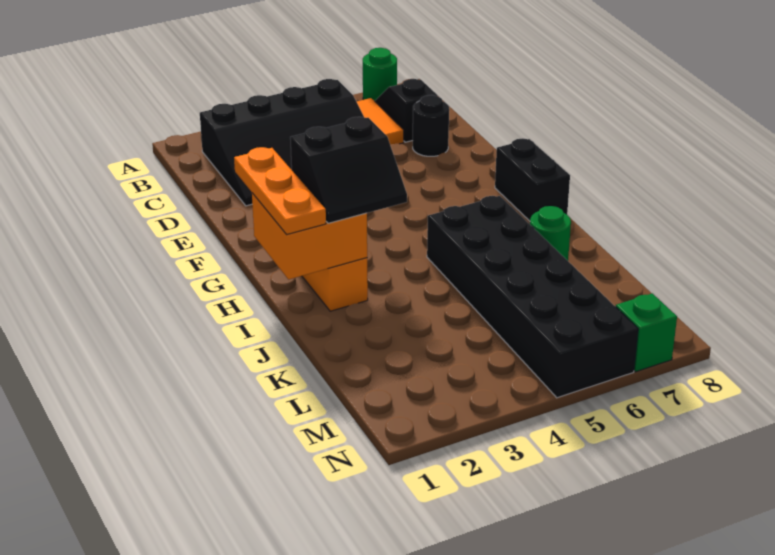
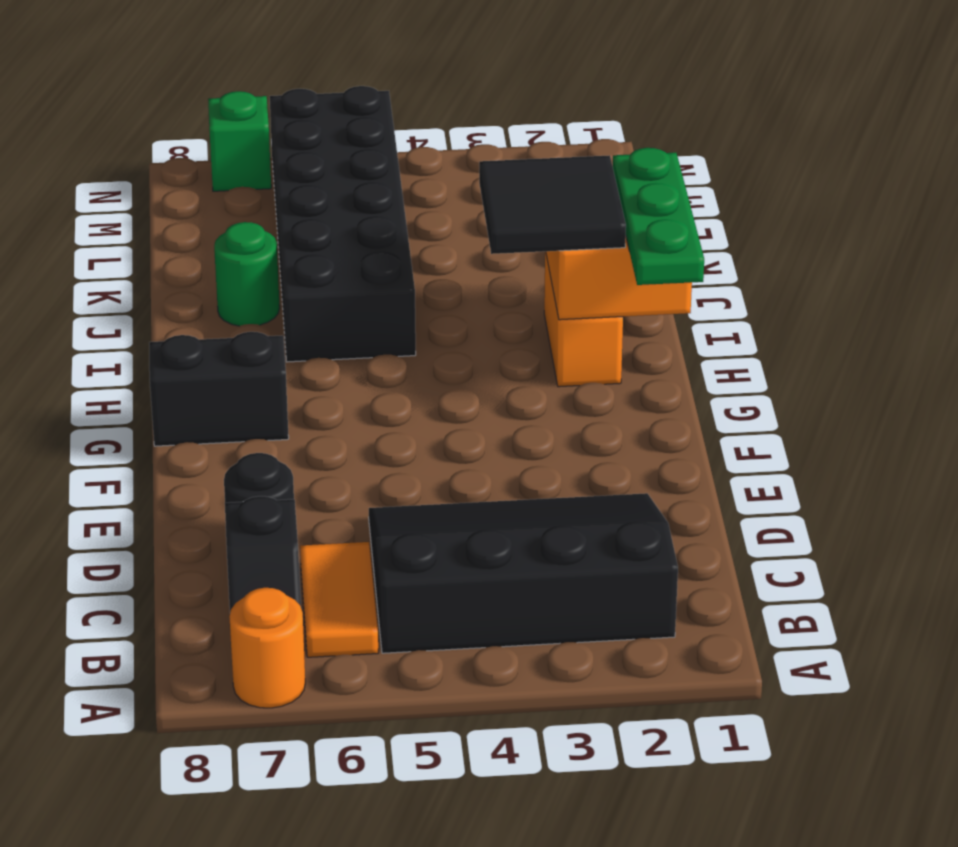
green 1x1 round brick [363,48,397,101] -> orange 1x1 round brick [229,588,305,708]
orange 1x3 plate [234,147,326,235] -> green 1x3 plate [613,148,704,285]
black 1x2 brick [495,138,570,221] -> black 1x2 brick turned to [149,332,289,446]
black 2x2 slope [290,117,407,223] -> black 2x2 tile [479,155,626,254]

